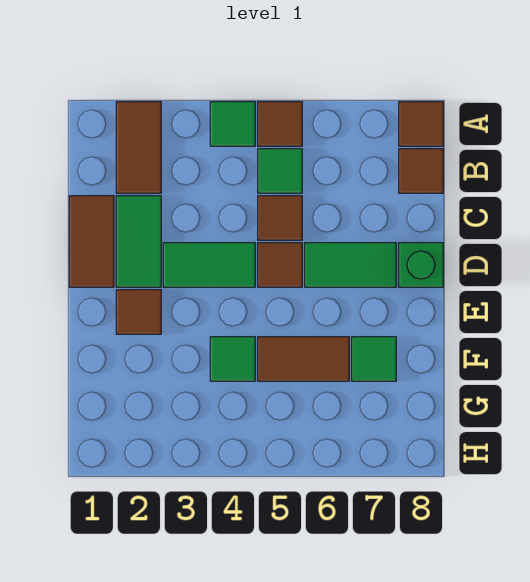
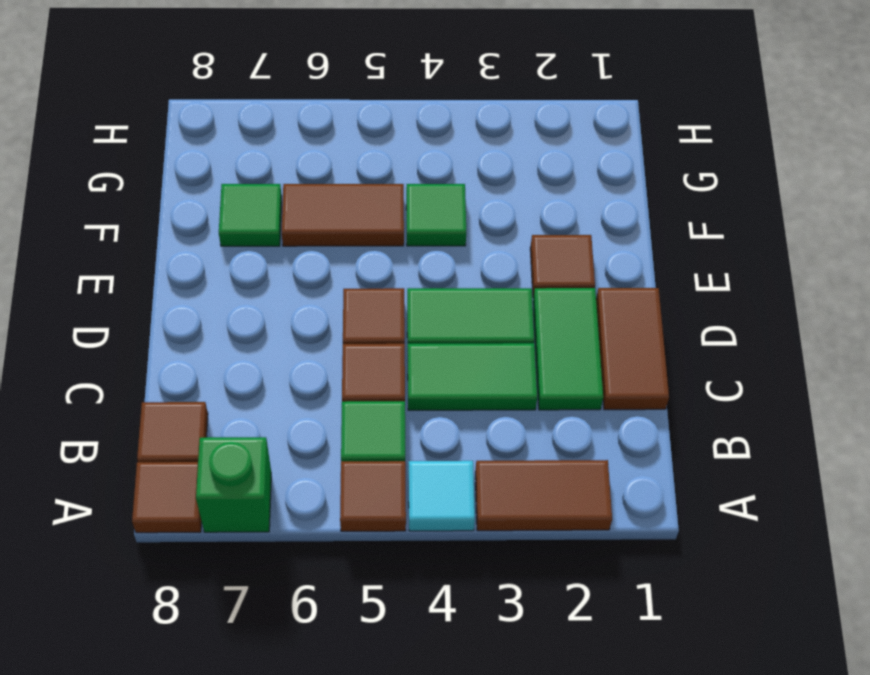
brown 1x2 tile [116,102,161,193] -> brown 1x2 tile turned to [475,460,612,531]
green 1x1 tile [210,102,255,146] -> cyan 1x1 tile [409,461,475,531]
green 1x2 tile [305,243,396,287] -> green 1x2 tile moved to [408,343,537,410]
green 1x1 brick [399,243,443,287] -> green 1x1 brick moved to [196,437,271,532]

